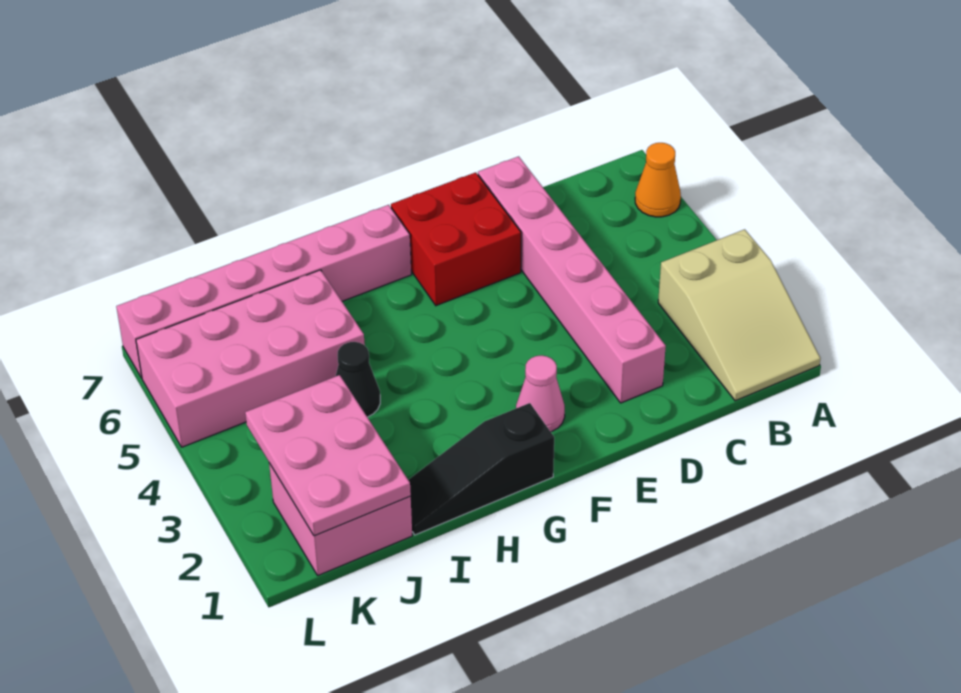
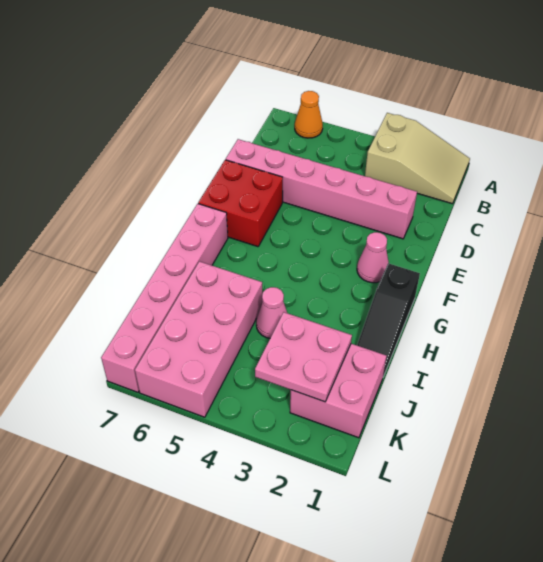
black 1x1 cone [336,342,380,417] -> pink 1x1 cone [256,287,287,338]
pink 2x3 plate [245,375,411,536] -> pink 2x2 plate [255,312,352,402]

